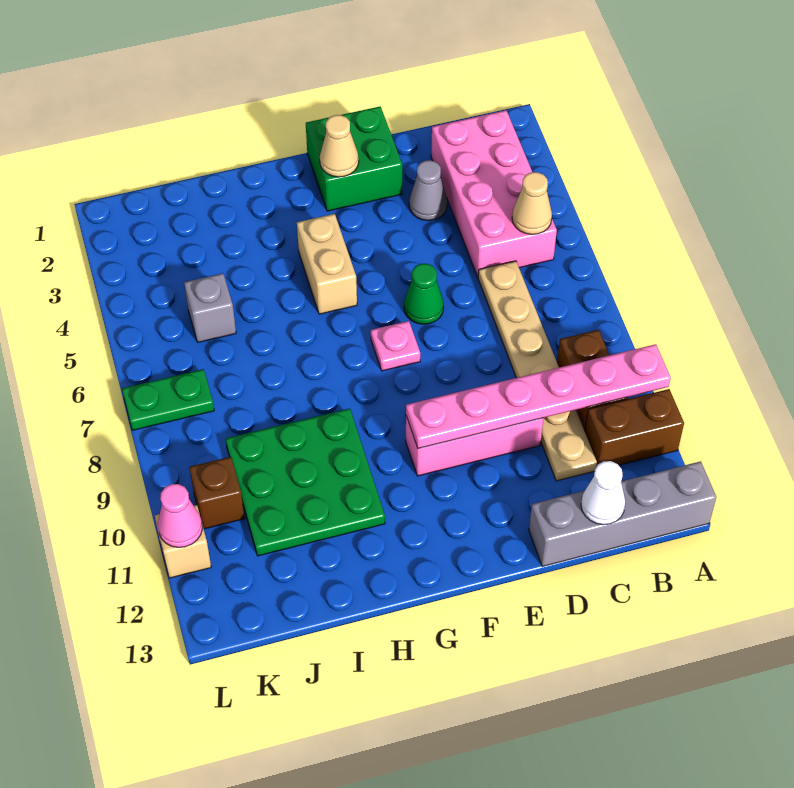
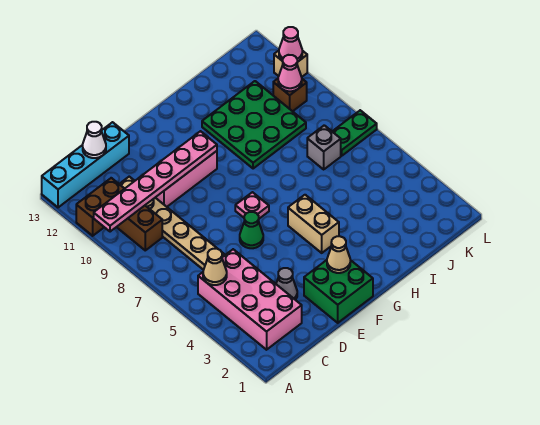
grey 1x4 brick [529,461,716,567] -> cyan 1x4 brick [42,122,129,207]
grey 1x1 brick [184,273,236,342] -> grey 1x1 brick moved to [307,125,341,169]
none -> pink 1x1 cone [278,55,302,91]

